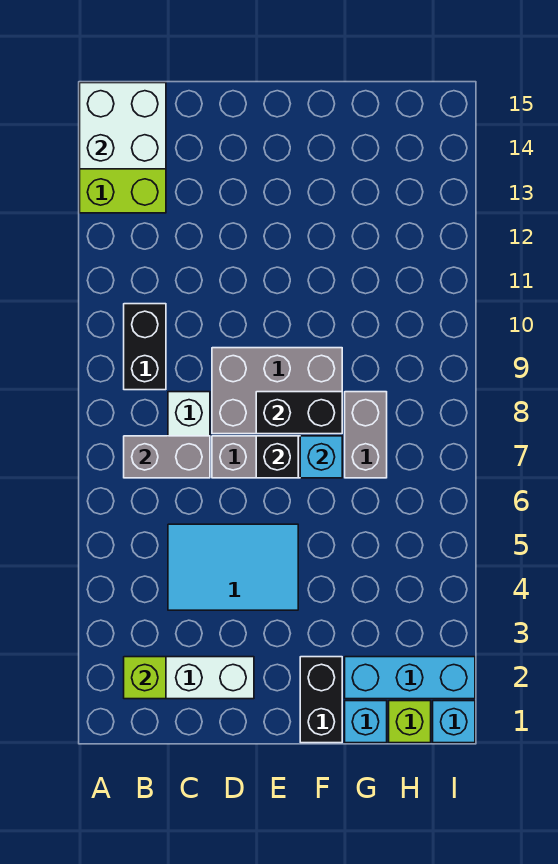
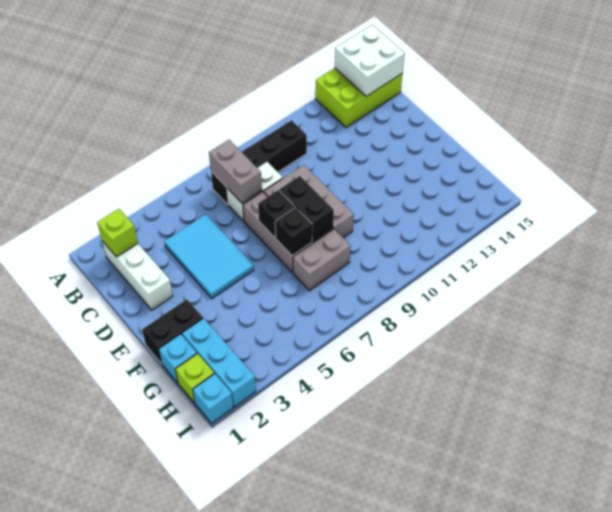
black 1x2 brick [124,304,166,390] -> black 1x4 brick [211,120,307,204]
cyan 1x1 brick [300,436,342,478] -> black 1x1 brick [275,207,312,256]

